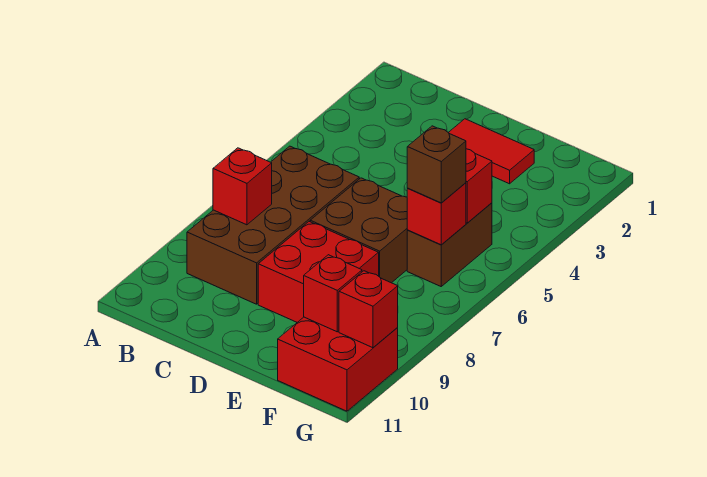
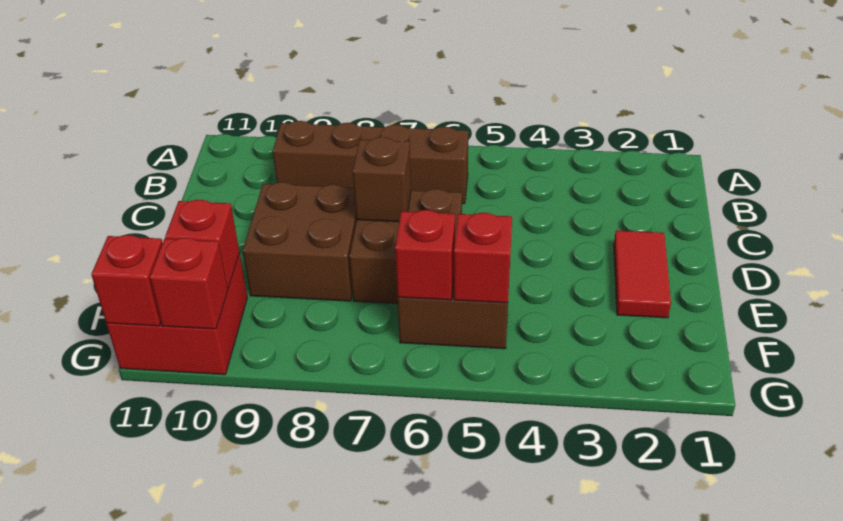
brown 2x4 brick [187,146,359,304] -> brown 1x4 brick [273,121,468,204]
red 1x1 brick [213,148,272,225] -> red 1x1 brick moved to [91,235,162,326]
red 2x2 brick [258,222,379,322] -> brown 2x2 brick [243,182,357,301]
brown 1x1 brick [407,126,466,203] -> brown 1x1 brick moved to [353,137,411,222]

